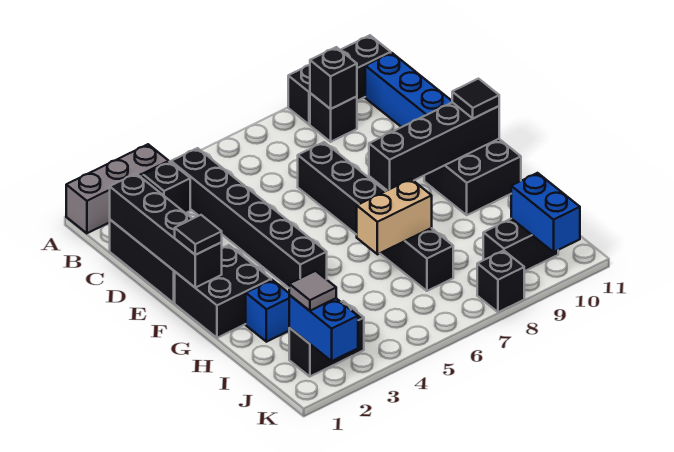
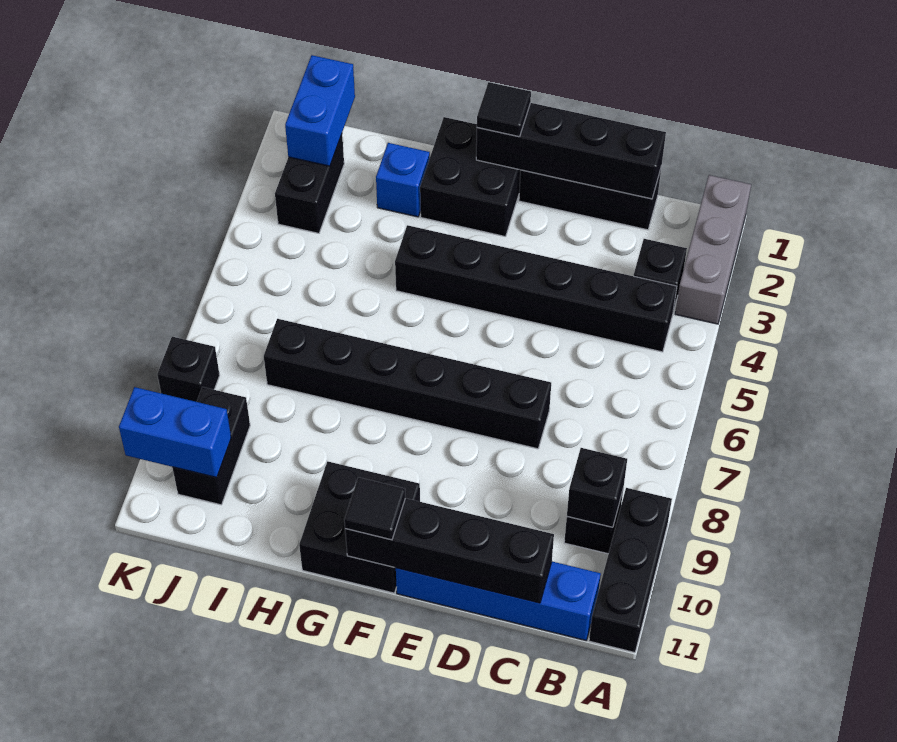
black 1x4 brick [369,102,499,190] -> black 1x4 brick turned to [345,498,554,603]
tan 1x2 brick [357,179,432,254] -> none
blue 1x2 brick [289,295,358,361] -> blue 1x2 brick turned to [285,55,355,166]
grey 1x1 tile [289,271,336,311] -> none

